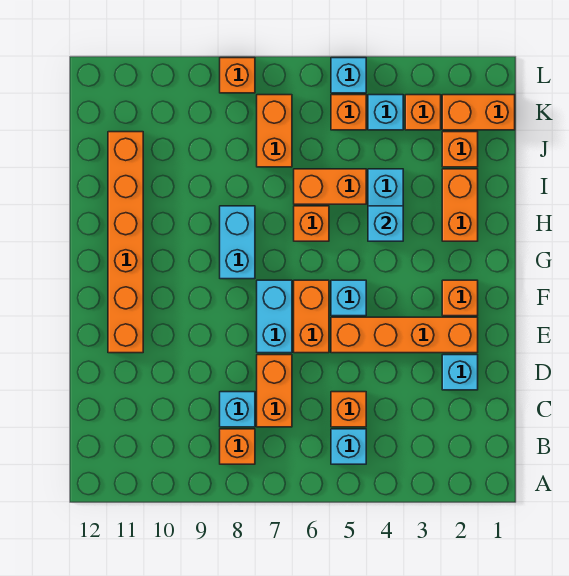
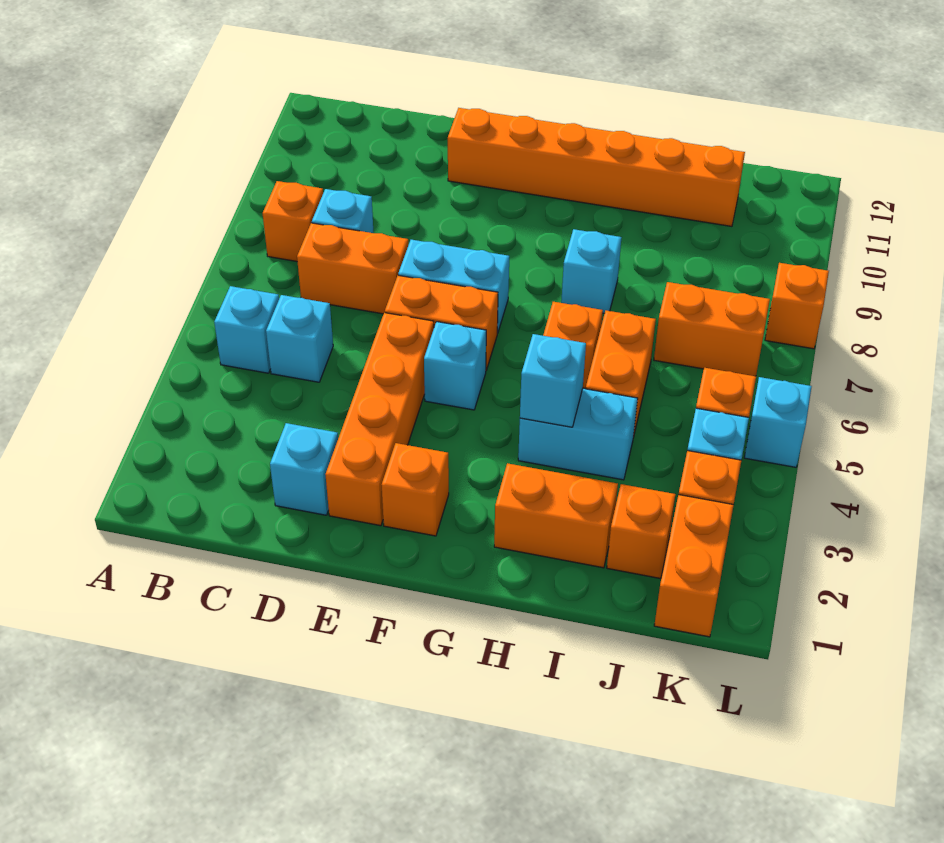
orange 1x1 brick [331,392,366,427] -> cyan 1x1 brick [266,295,333,382]
cyan 1x2 brick [220,206,255,279] -> cyan 1x1 brick [561,229,621,313]

